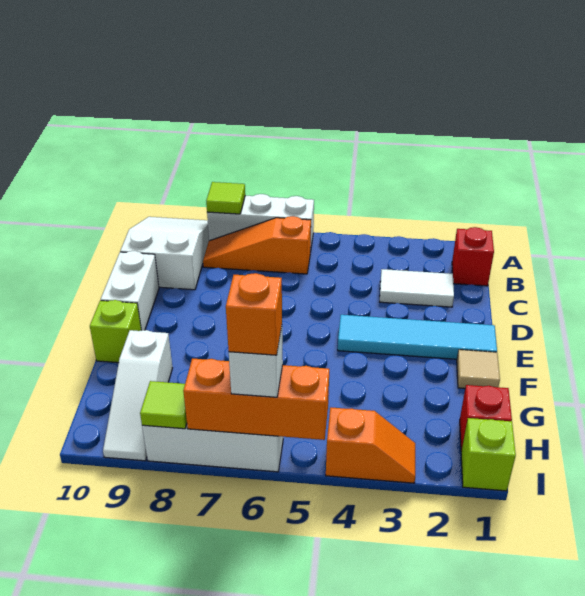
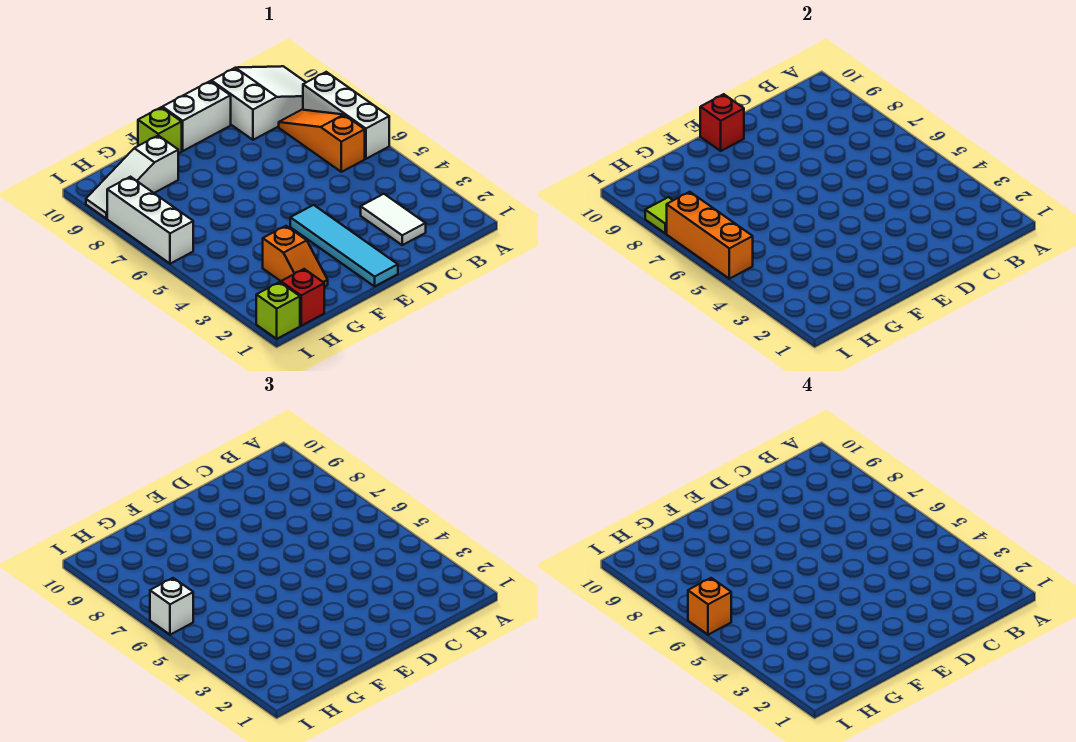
lime 1x1 tile [206,182,245,214] -> none
red 1x1 brick [452,227,494,286] -> red 1x1 brick moved to [700,94,744,151]
tan 1x1 tile [457,350,500,389] -> none
orange 1x2 slope [326,407,415,483] -> orange 1x2 slope moved to [263,226,328,287]

